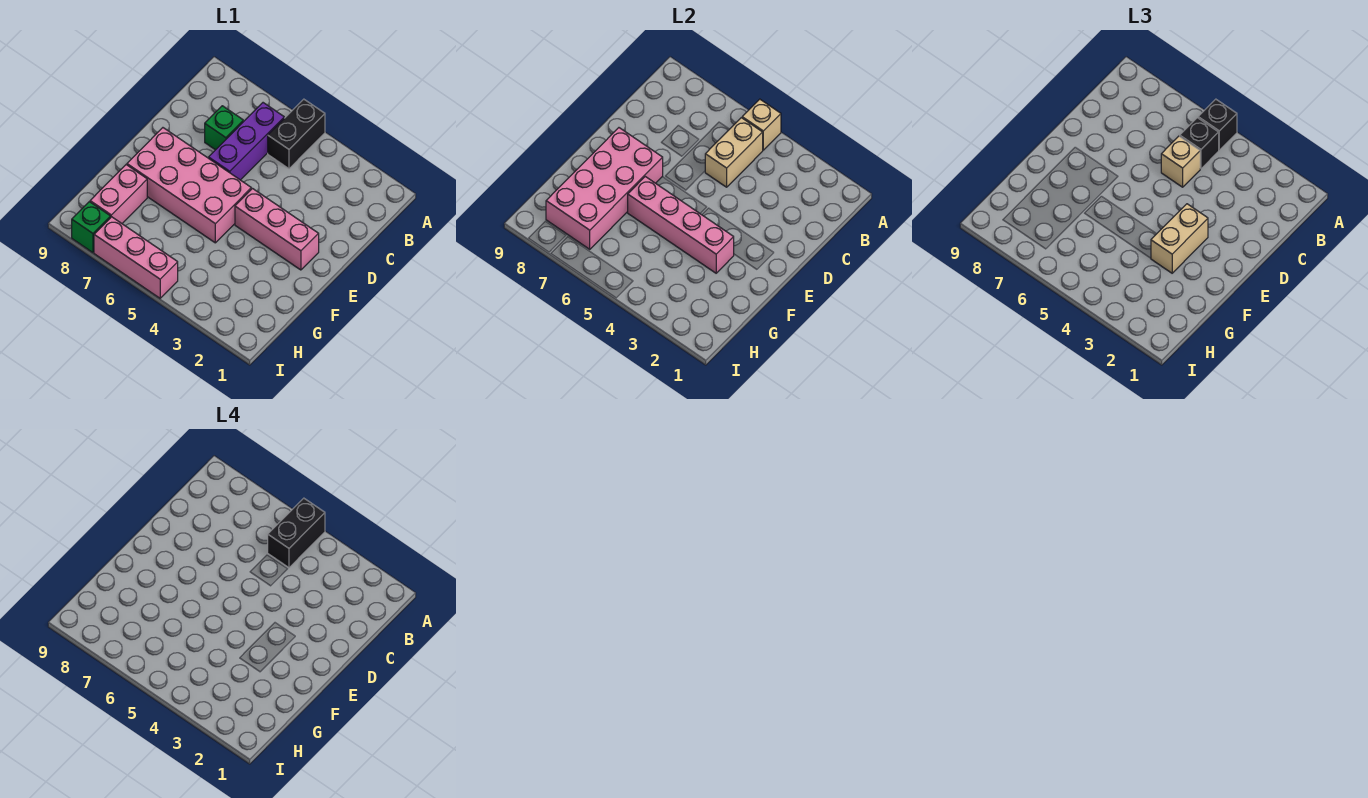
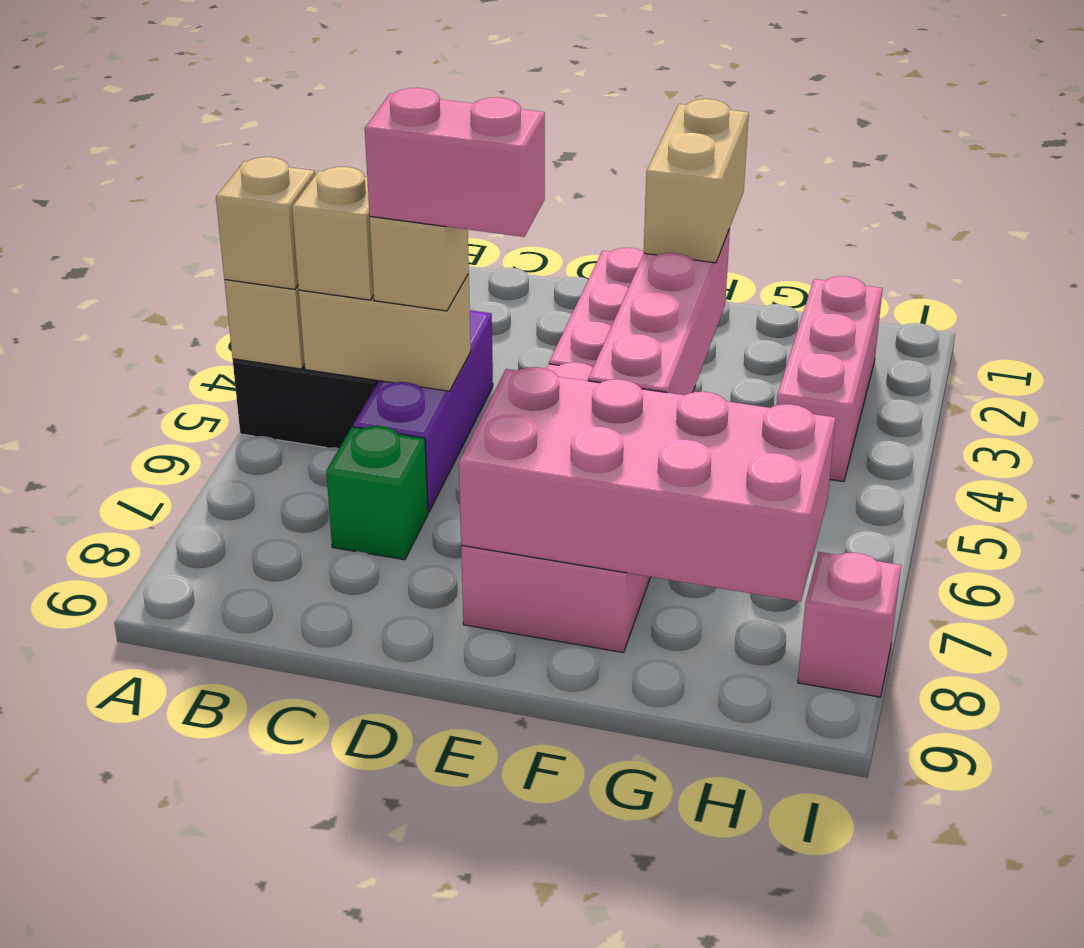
black 1x1 brick [1198,99,1237,150] -> tan 1x1 brick [216,157,315,289]
black 1x2 brick [268,498,325,568] -> none
black 1x1 brick [1180,118,1219,169] -> tan 1x1 brick [292,167,374,300]
purple 1x3 brick [209,103,284,180] -> purple 1x3 brick turned to [353,310,493,512]
tan 1x2 brick [1151,204,1208,273] -> tan 1x2 brick turned to [644,99,749,263]
pink 1x2 brick [90,165,147,223] -> pink 1x2 brick moved to [365,88,545,237]
pink 1x3 brick [94,217,178,298] -> pink 1x3 brick moved to [777,276,883,482]
green 1x1 brick [72,202,111,253] -> pink 1x1 brick [798,552,901,697]

